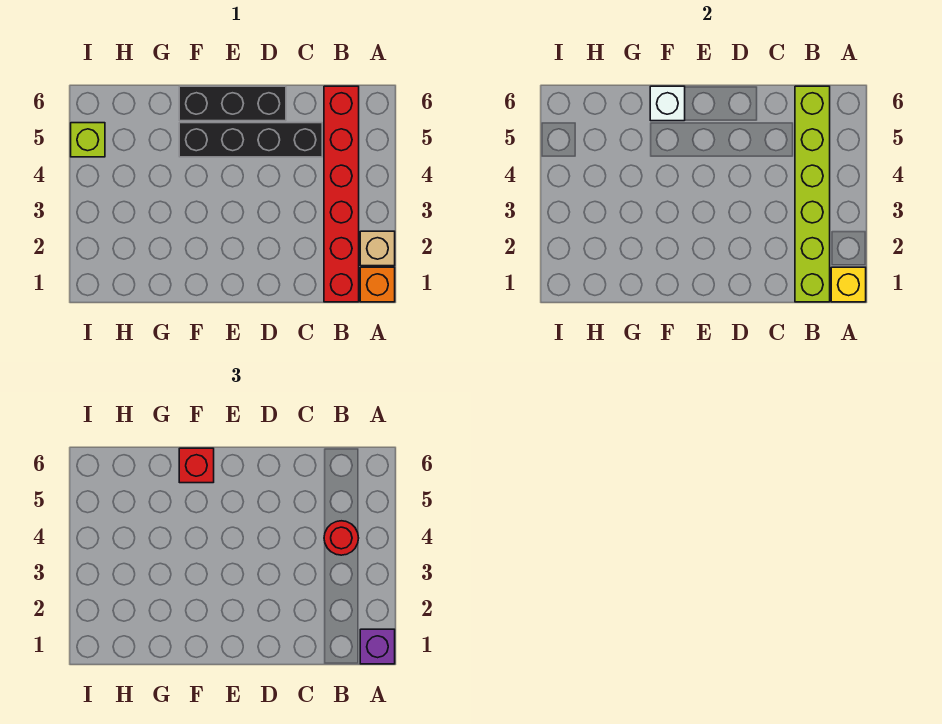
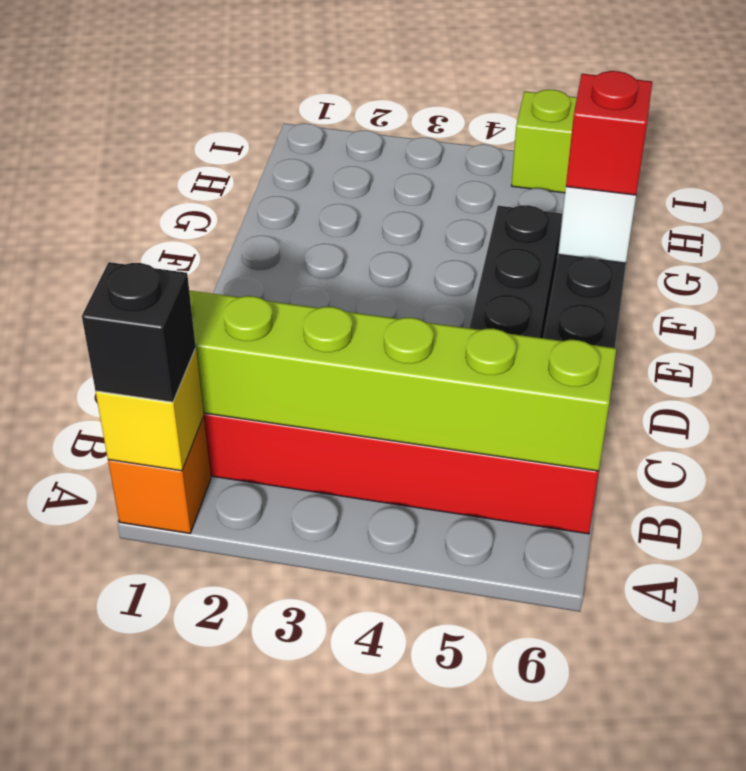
purple 1x1 brick [360,629,395,664] -> black 1x1 brick [82,262,196,402]
tan 1x1 brick [360,231,395,266] -> none
red 1x1 round brick [324,521,359,555] -> none

